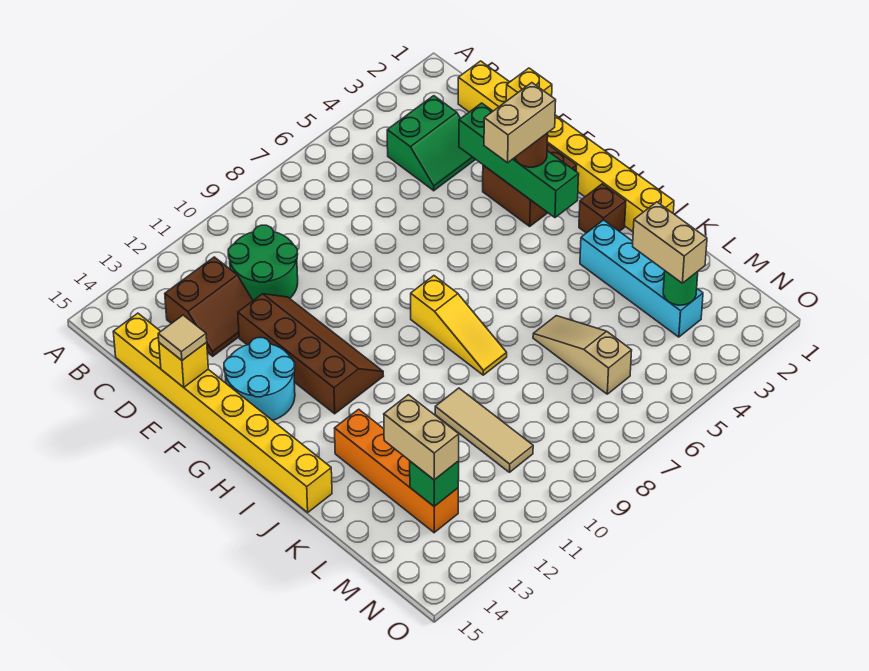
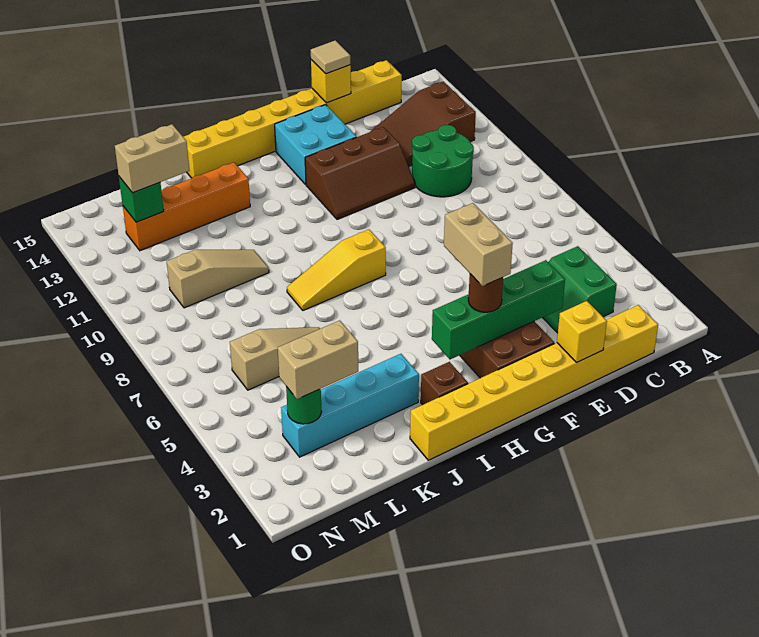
brown 2x2 slope [165,257,253,356] -> brown 2x3 slope [373,81,476,166]
brown 2x4 slope [238,294,383,414] -> brown 2x3 slope [305,127,415,219]
cyan 2x2 round brick [224,338,295,420] -> cyan 2x2 brick [275,105,356,184]
tan 1x3 tile [435,388,533,472] -> tan 1x3 slope [167,250,269,308]

